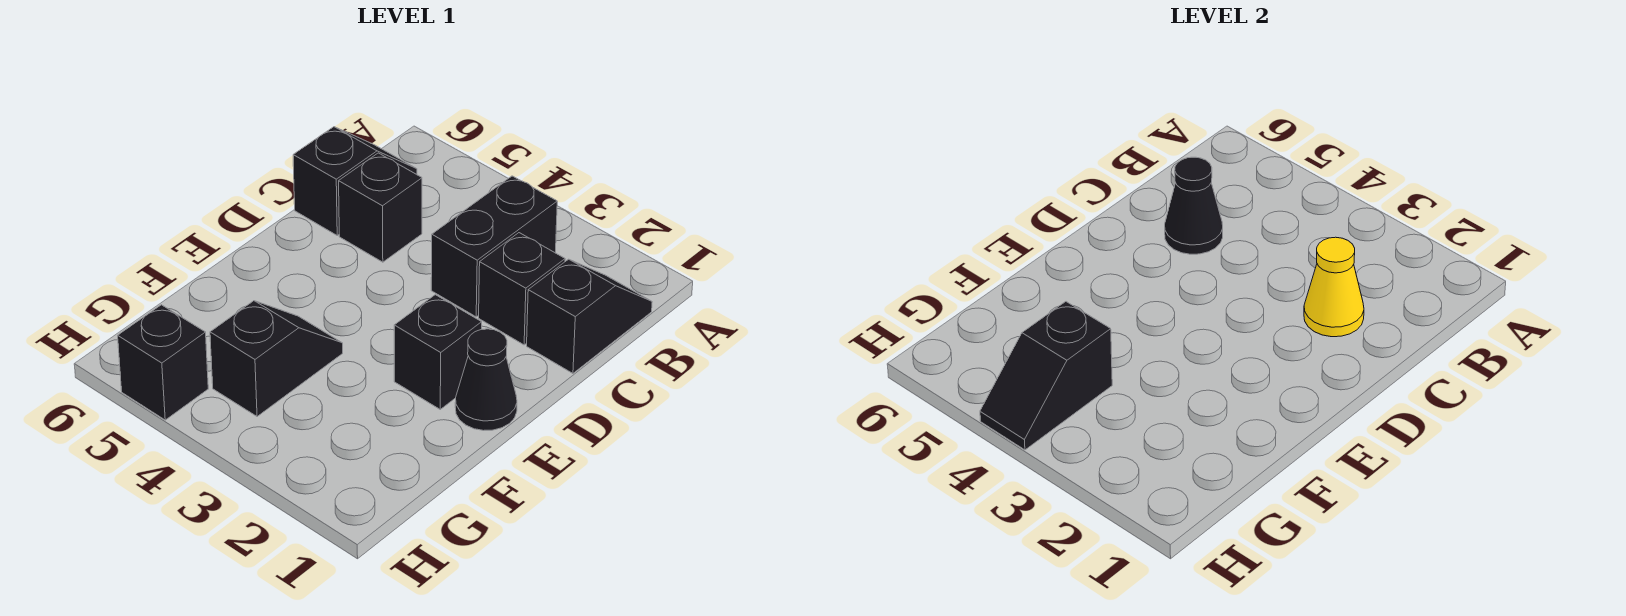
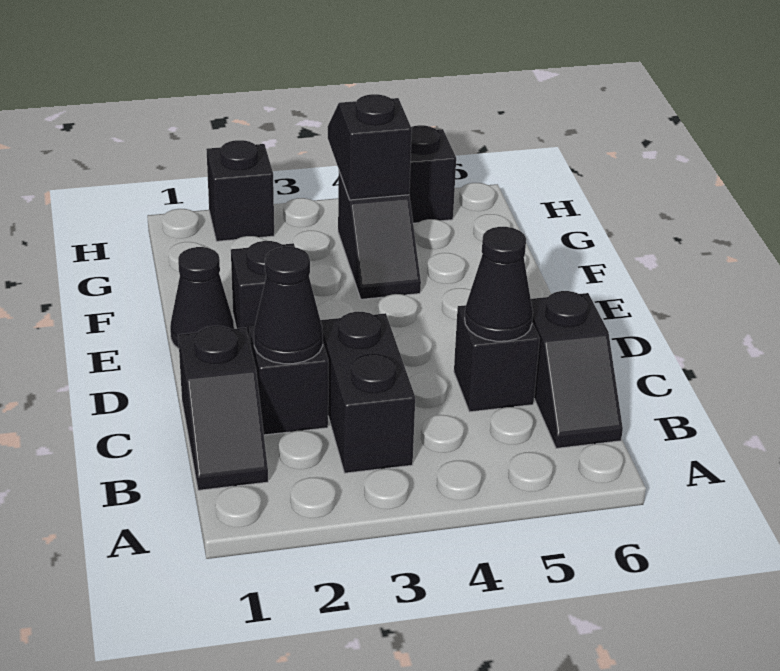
yellow 1x1 cone [1304,237,1364,337] -> black 1x1 cone [254,247,323,364]
none -> black 1x1 brick [206,140,274,241]

